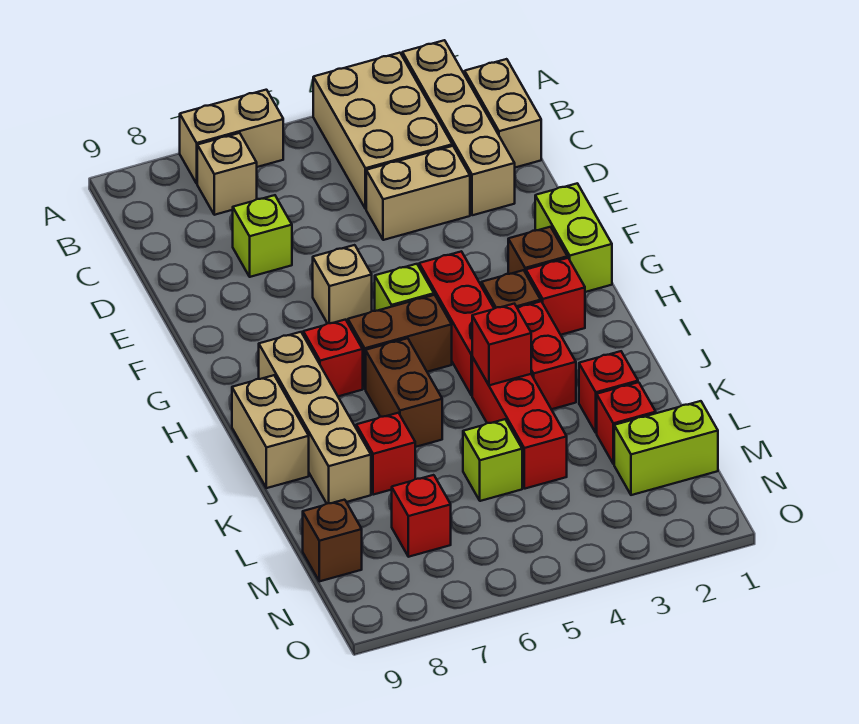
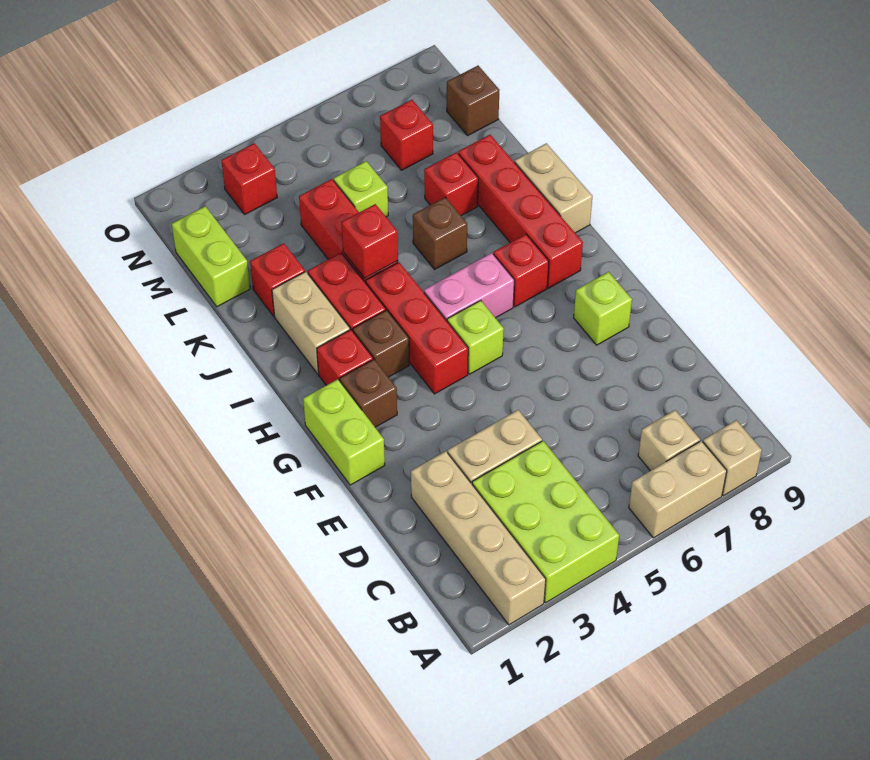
tan 2x3 brick [313,53,452,209] -> lime 2x3 brick [472,441,619,603]
tan 1x2 brick [465,59,541,168] -> tan 1x2 brick moved to [272,272,350,374]
lime 1x1 brick [233,195,292,277] -> lime 1x1 brick moved to [574,272,632,345]
tan 1x1 brick [313,245,372,323] -> tan 1x1 brick moved to [703,420,762,496]
brown 1x2 brick [348,295,452,389] -> pink 1x2 brick [424,253,514,321]
tan 1x4 brick [259,332,371,504] -> red 1x4 brick [458,135,583,288]
brown 1x2 brick [366,338,442,447] -> brown 1x1 brick [413,197,467,269]
red 1x1 brick [597,382,656,464] -> red 1x1 brick moved to [221,143,277,214]
lime 1x2 brick [614,401,718,495] -> lime 1x2 brick turned to [172,206,250,307]

